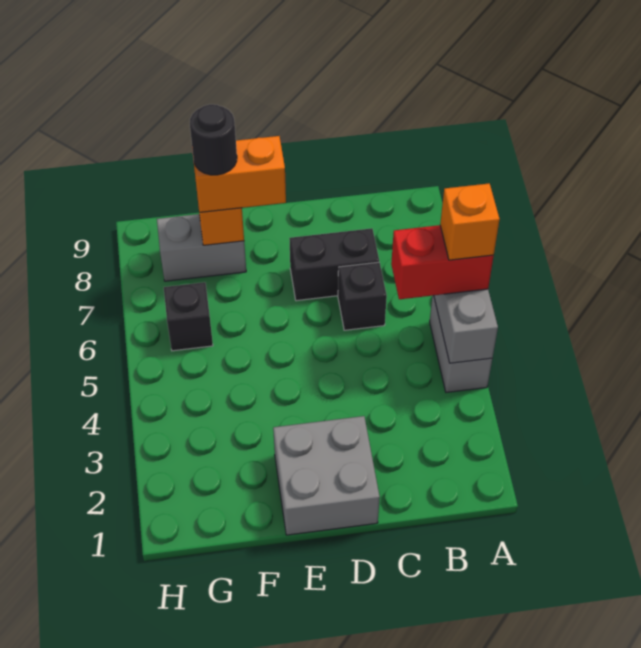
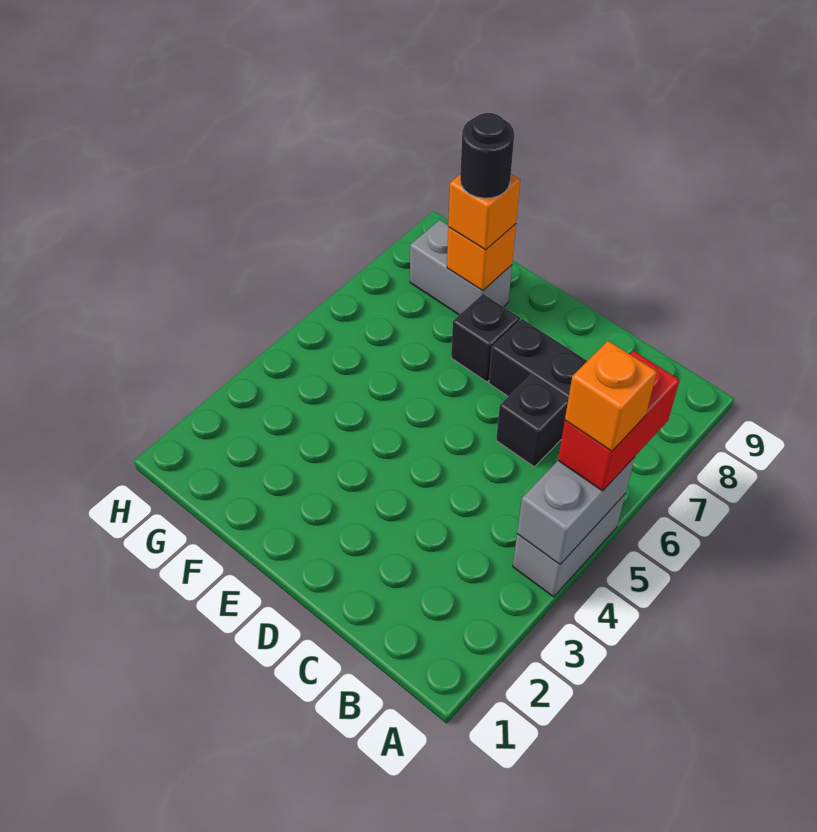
red 1x2 brick [391,225,494,299] -> red 1x2 brick turned to [558,351,680,491]
grey 2x2 brick [273,416,380,535] -> none
orange 1x2 brick [192,136,286,212] -> orange 1x1 brick [448,174,520,250]
black 1x1 brick [164,282,213,351] -> black 1x1 brick moved to [451,294,520,382]

